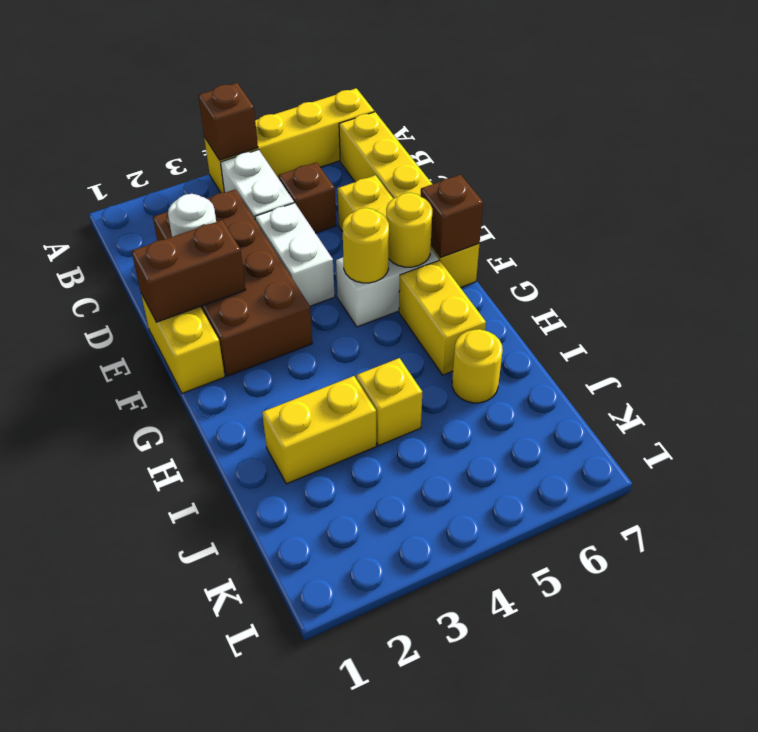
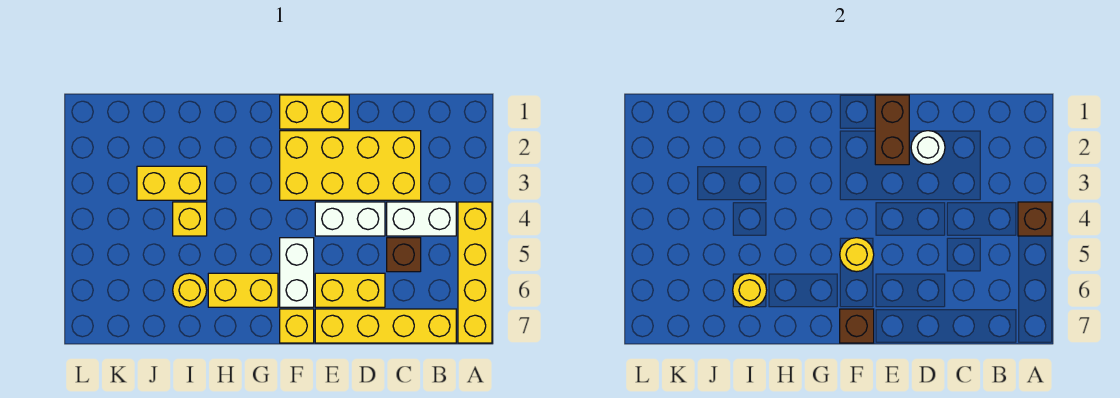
brown 2x4 brick [153,190,312,376] -> yellow 2x4 brick [280,131,421,200]
yellow 1x1 round brick [386,193,432,267] -> yellow 1x1 round brick moved to [733,273,767,307]
yellow 1x2 brick [262,376,376,484] -> yellow 1x2 brick turned to [137,166,207,200]

